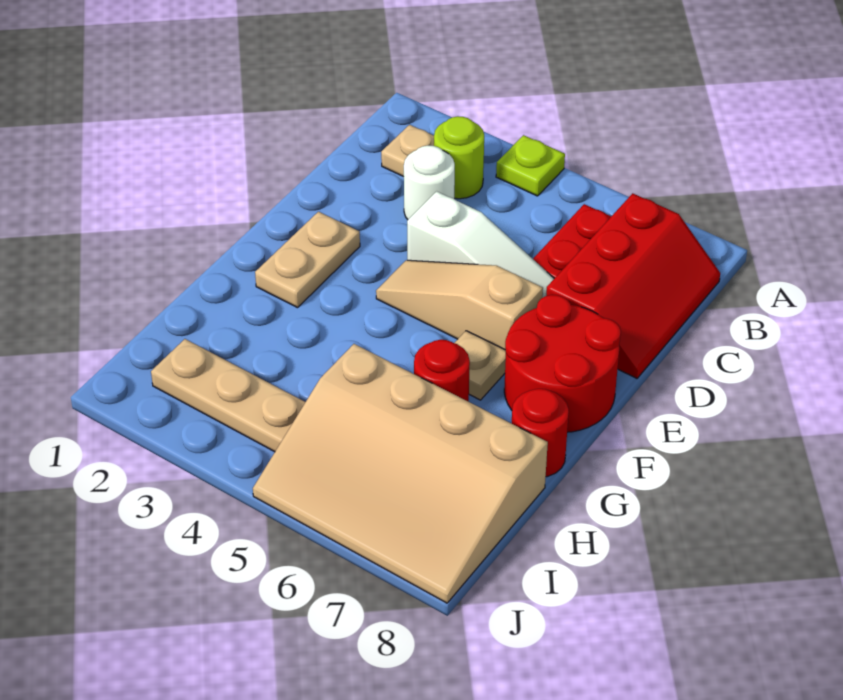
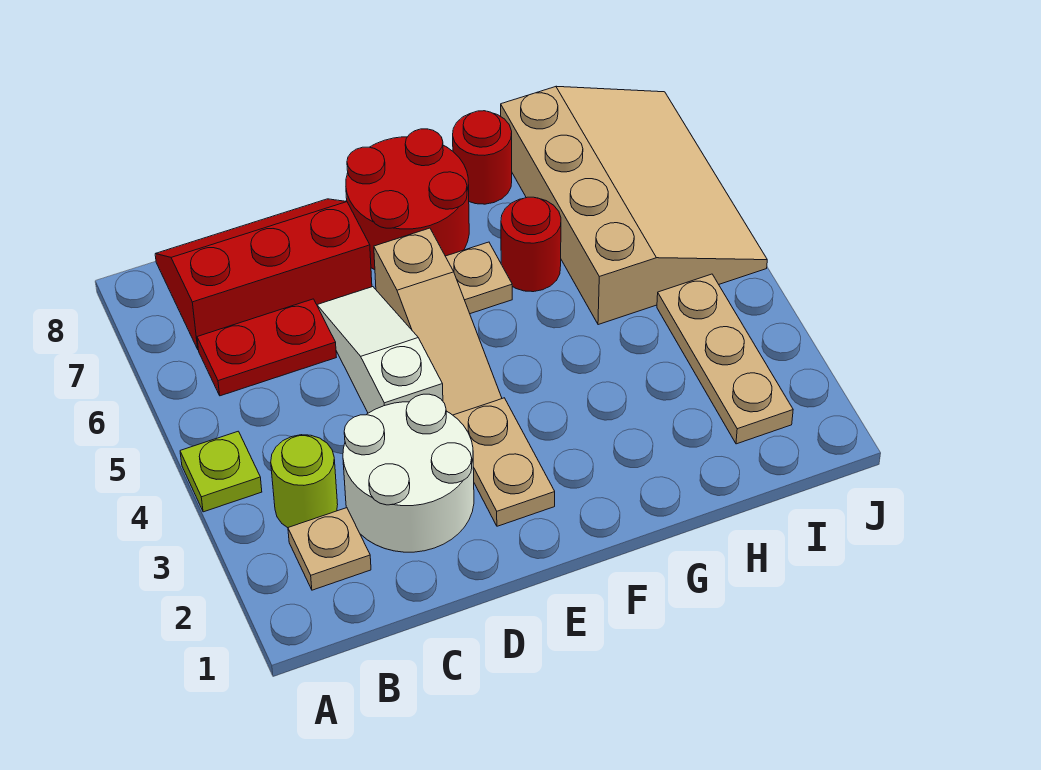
white 1x1 round brick [404,146,455,220] -> white 2x2 round brick [343,394,474,552]
tan 1x2 plate [255,212,360,308] -> tan 1x2 plate turned to [453,398,555,526]

